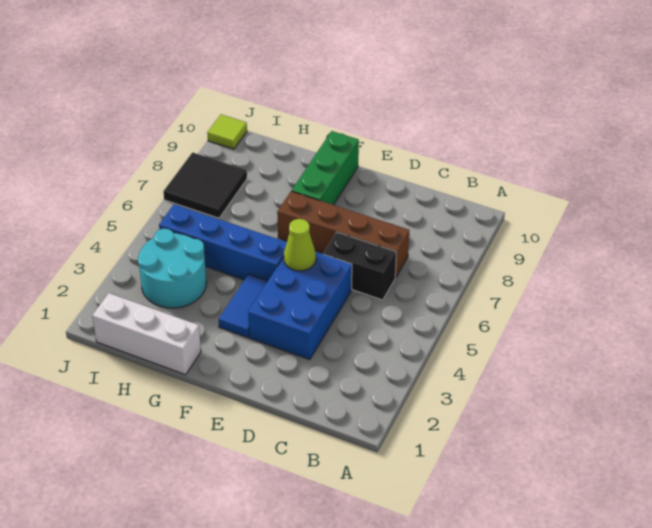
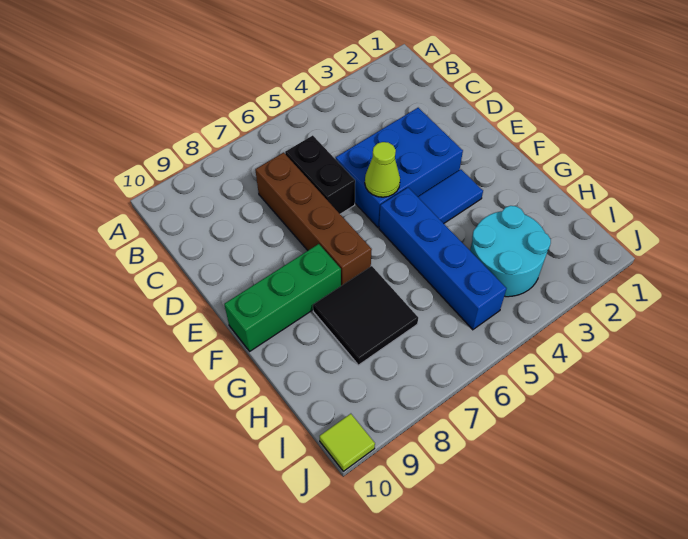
white 1x3 brick [92,293,201,375] -> none
black 2x2 tile [163,152,247,218] -> black 2x2 tile moved to [313,266,418,365]

